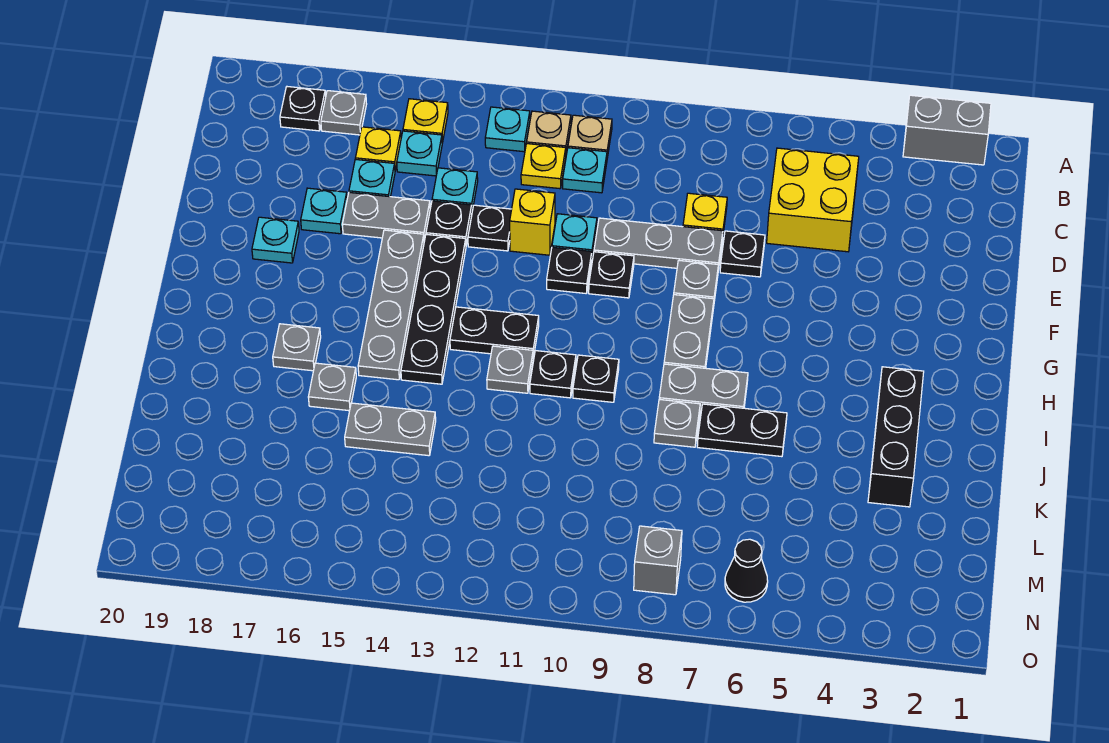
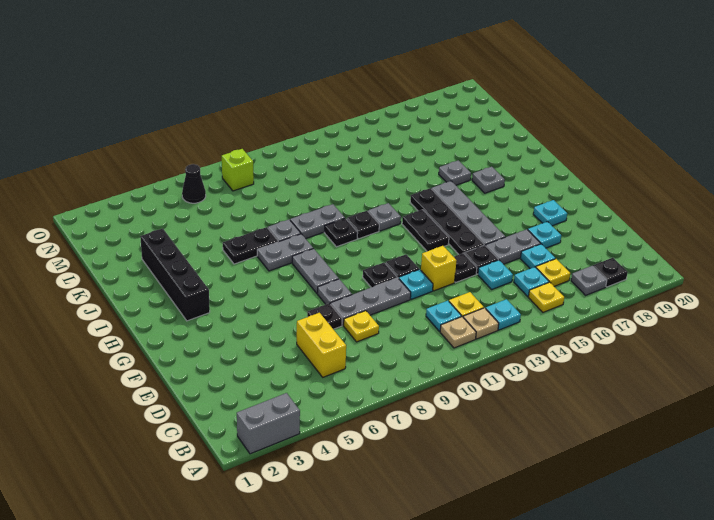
yellow 2x2 brick [767,148,859,252] -> yellow 1x2 brick [297,313,346,377]
black 1x2 plate [450,307,539,358] -> black 1x2 plate turned to [402,210,449,251]
black 1x3 brick [868,367,924,507] -> black 1x4 brick [140,229,210,321]
grey 1x2 plate [345,403,436,456] -> grey 1x2 plate moved to [290,204,345,239]
grey 1x1 brick [634,526,682,595] -> lime 1x1 brick [222,149,254,191]

